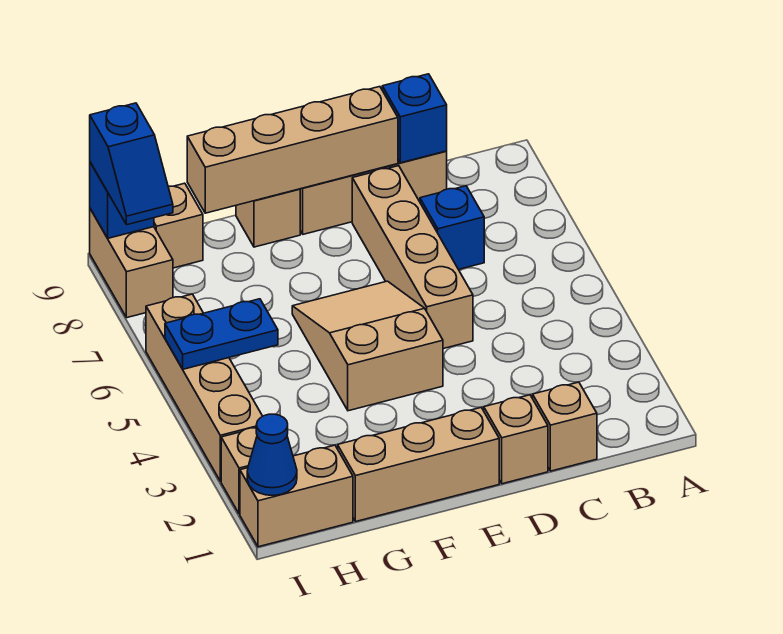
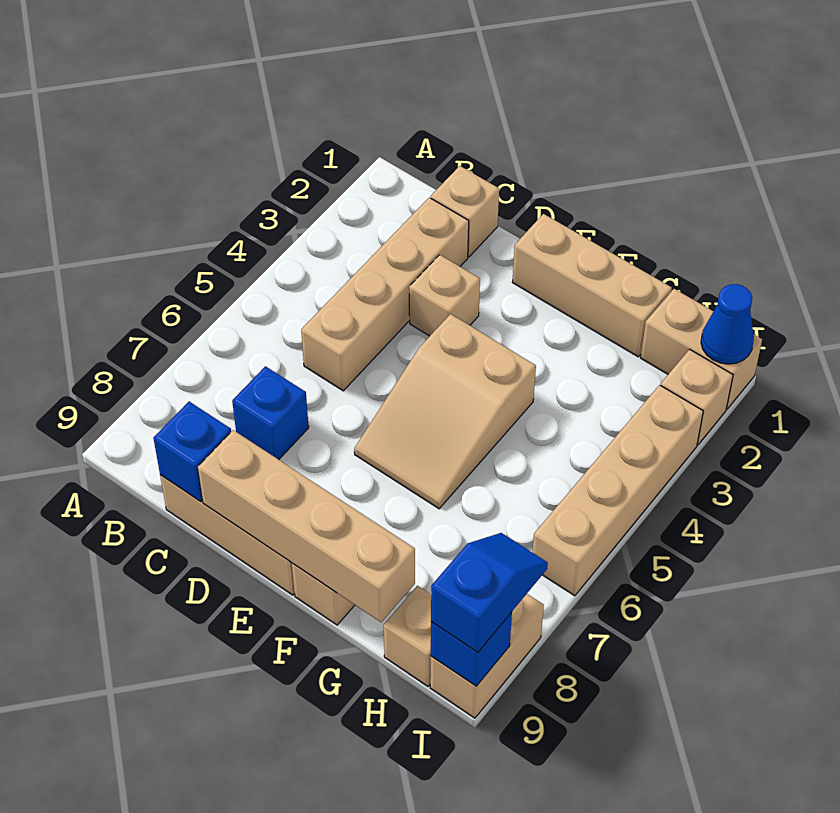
tan 1x1 brick [484,395,548,484] -> tan 1x1 brick moved to [409,255,480,336]
tan 1x4 brick [352,166,473,349] -> tan 1x4 brick moved to [301,198,469,391]
blue 1x2 plate [165,299,278,369] -> none

